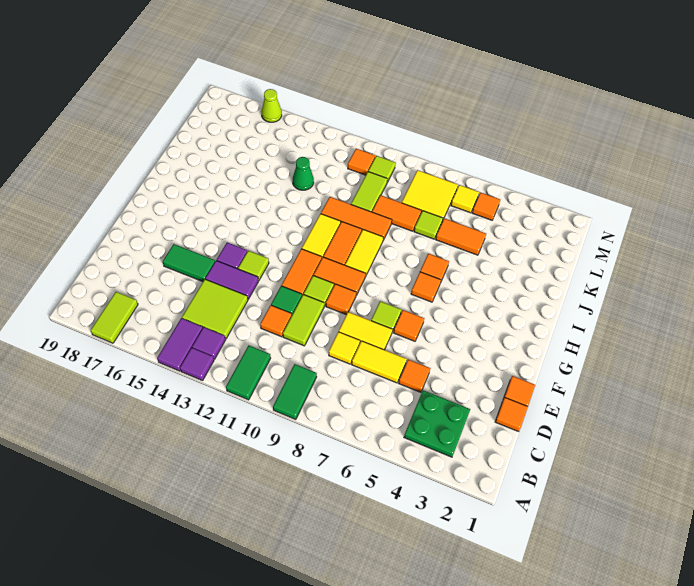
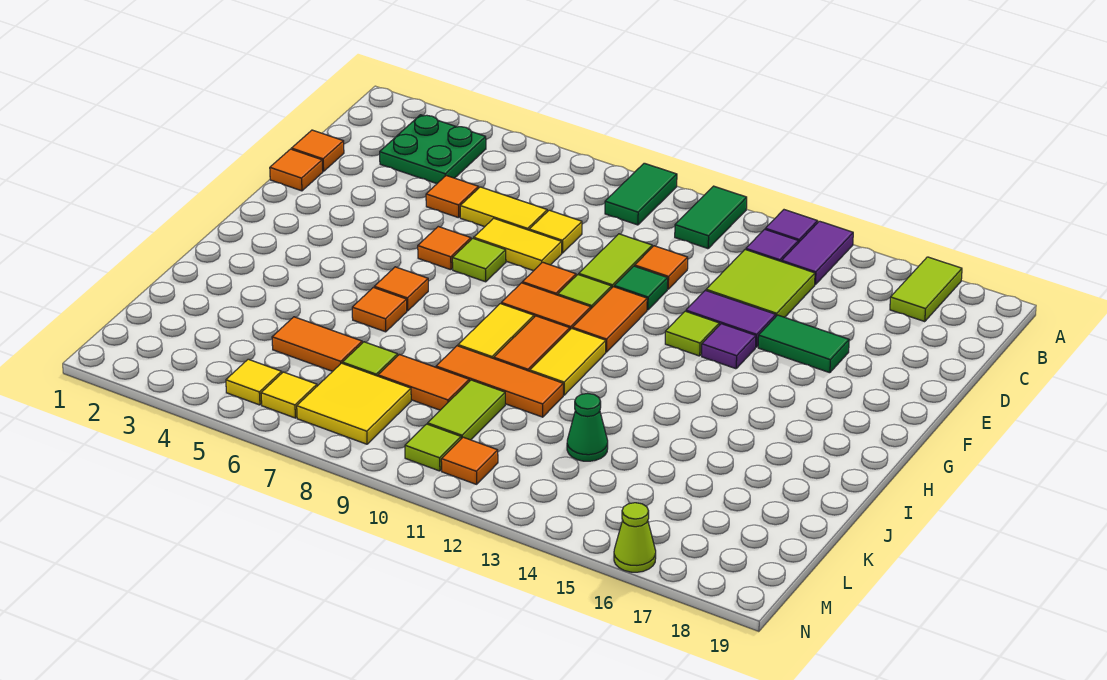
orange 1x1 tile [472,193,500,220] -> yellow 1x1 tile [226,359,282,405]

